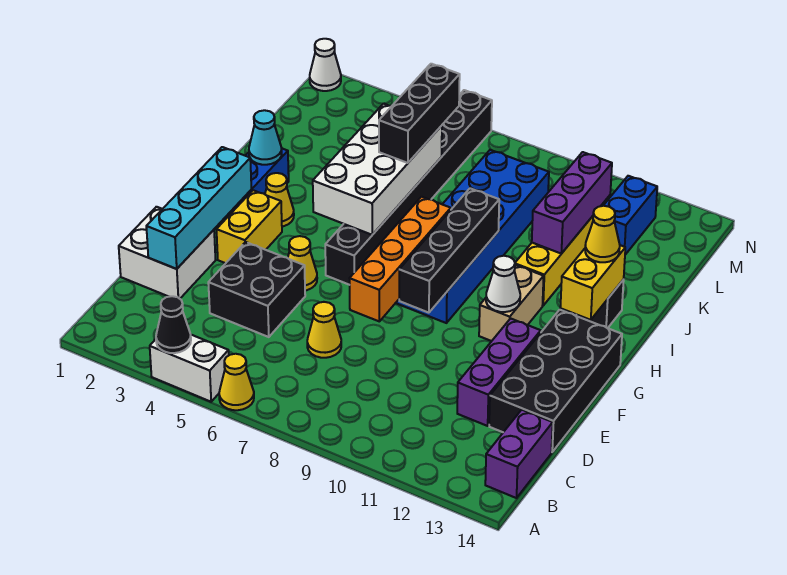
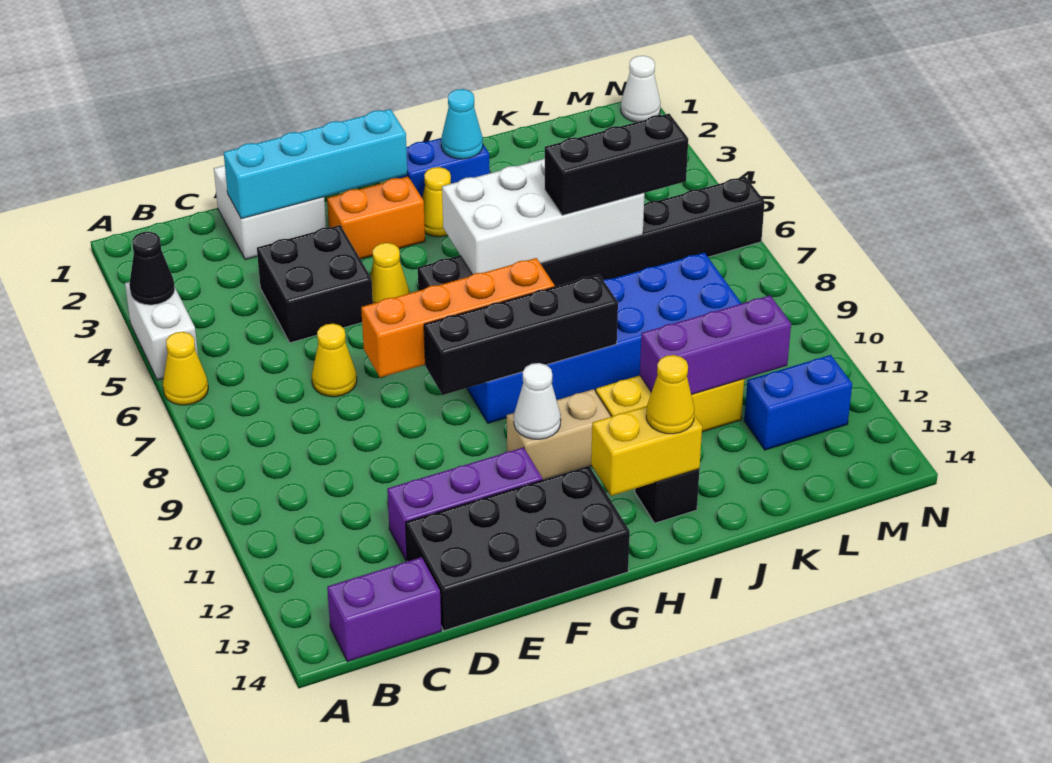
yellow 1x2 brick [217,190,282,263] -> orange 1x2 brick [327,176,425,259]

